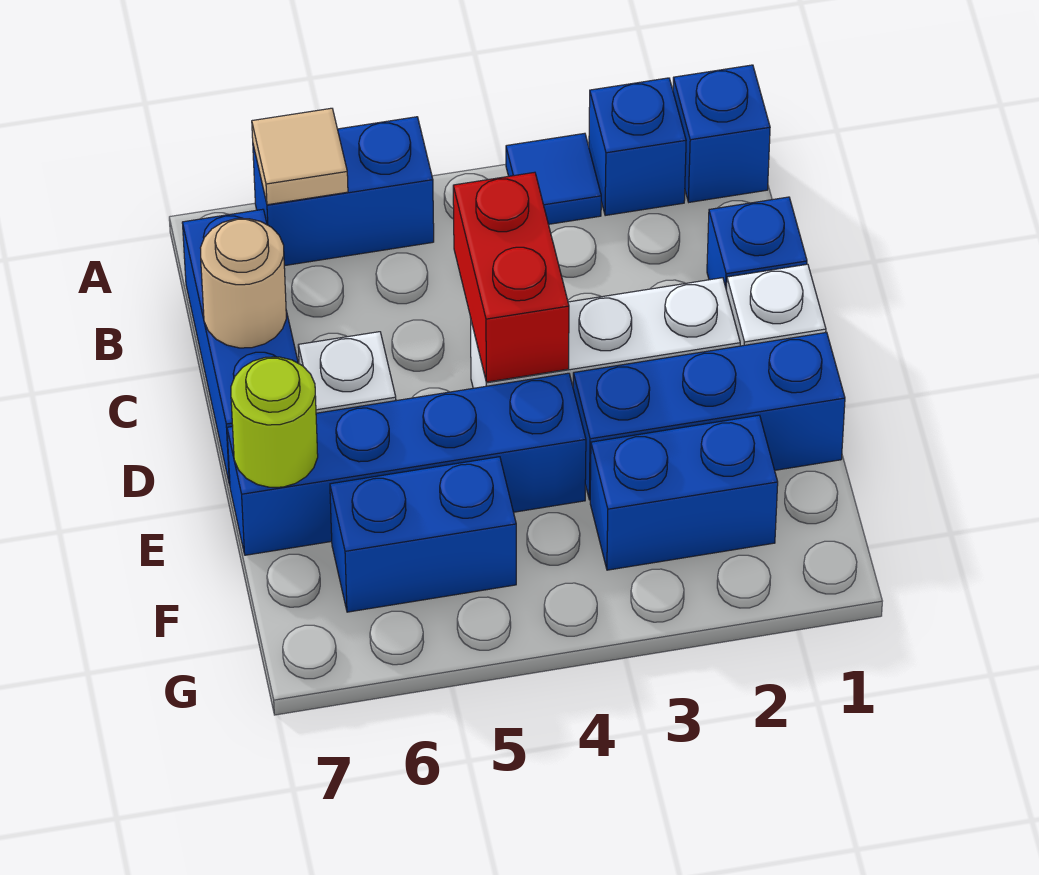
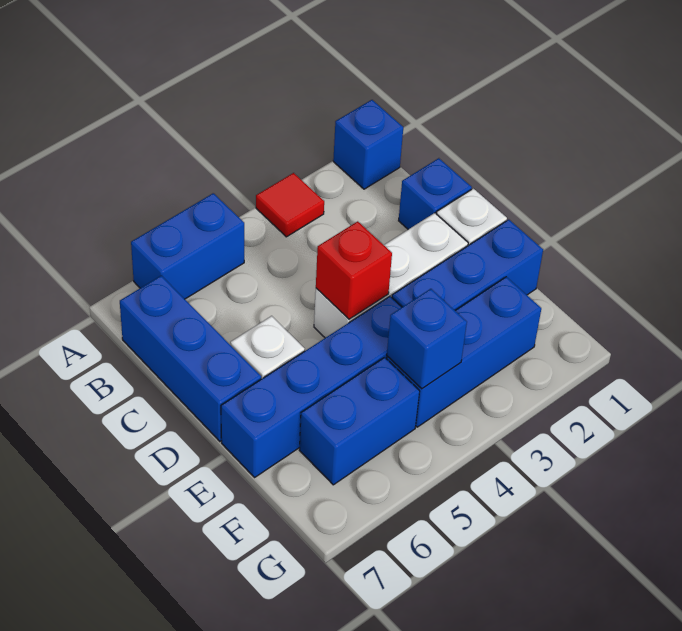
blue 1x1 brick [589,78,686,216] -> blue 1x1 brick moved to [387,289,467,389]
blue 1x1 tile [506,133,601,224] -> red 1x1 tile [256,173,324,237]
tan 1x1 tile [252,108,348,205] -> none
red 1x2 brick [453,172,569,382] -> red 1x1 brick [316,221,392,319]
tan 1x1 round brick [201,219,286,348] -> none
lime 1x1 round brick [231,357,318,487] -> none
blue 1x2 brick [590,415,778,570] -> blue 1x3 brick [386,277,541,427]

